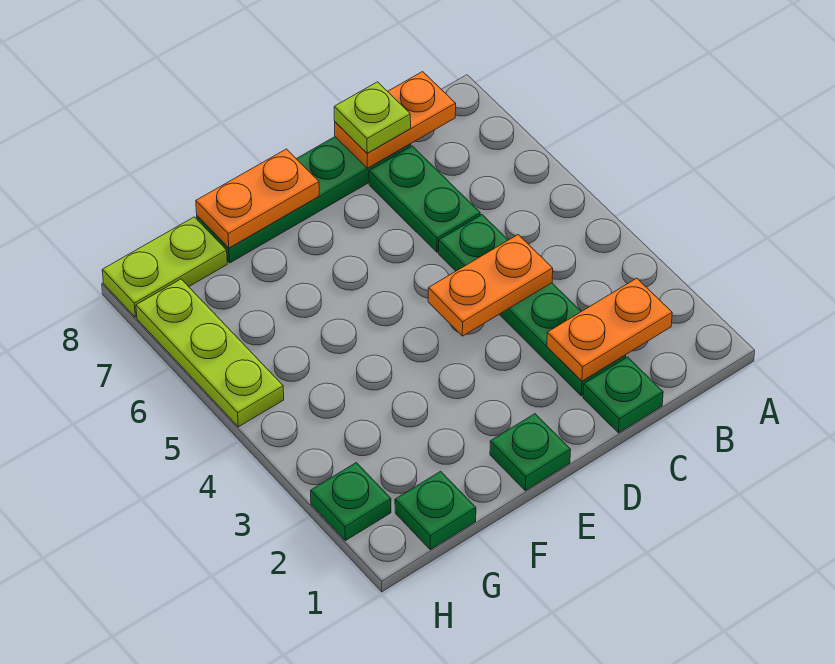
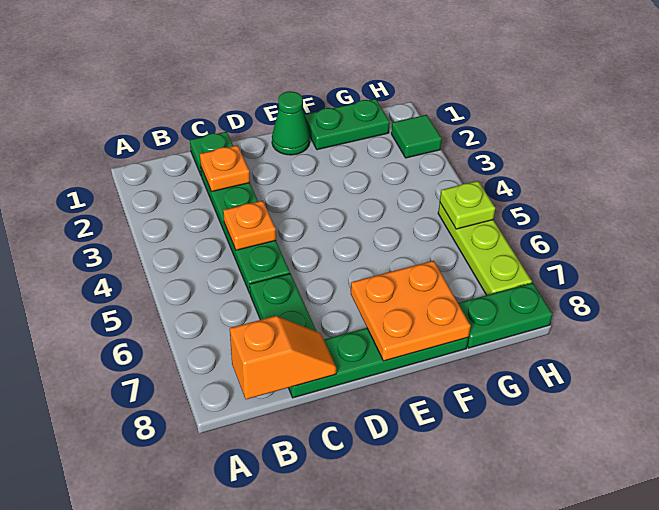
orange 1x2 plate [547,278,672,381] -> orange 1x1 plate [200,145,250,192]
orange 1x2 plate [335,72,456,168] -> orange 1x2 slope [230,316,336,399]
orange 1x2 plate [428,235,553,336] -> orange 1x1 plate [223,201,276,250]
lime 1x1 plate [334,82,411,153] -> lime 1x1 plate moved to [440,181,495,229]
green 1x1 plate [490,414,570,491] -> green 1x1 cone [272,91,310,155]
orange 1x2 plate [196,149,319,248] -> orange 2x2 plate [351,261,471,361]
green 1x1 plate [395,471,476,549] -> green 1x2 plate [304,99,390,150]
lime 1x2 plate [102,217,227,317] -> green 1x2 plate [458,283,553,348]
green 1x1 plate [311,463,391,541] -> green 1x1 tile [391,115,442,158]

